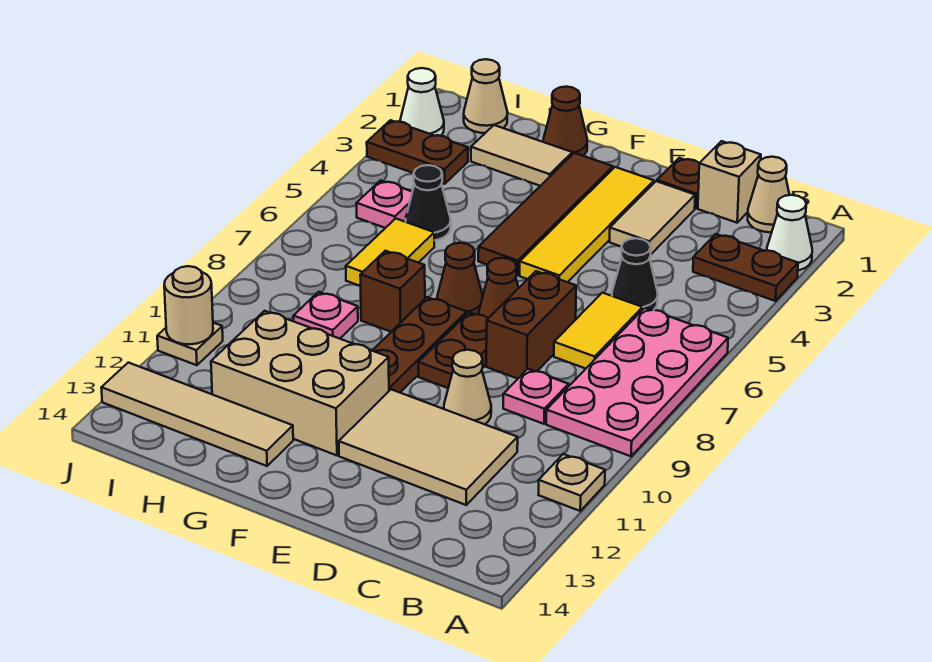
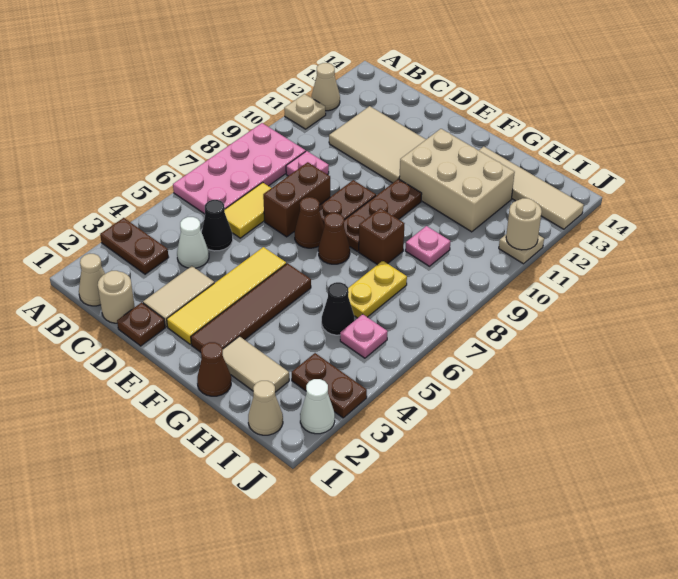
white 1x1 cone [767,195,812,270] -> white 1x1 cone moved to [177,217,209,268]
tan 1x1 brick [698,141,761,223] -> tan 1x1 round brick [98,271,135,323]
tan 1x1 cone [444,350,491,424] -> tan 1x1 cone moved to [311,63,340,111]
yellow 1x2 tile [346,219,434,286] -> yellow 1x2 plate [348,261,407,318]

